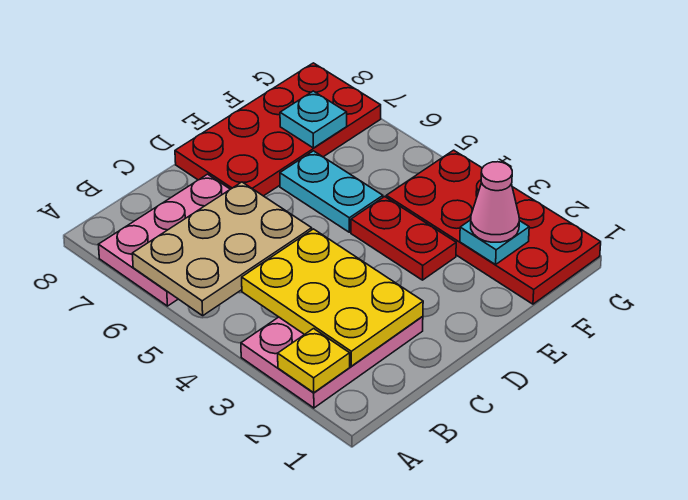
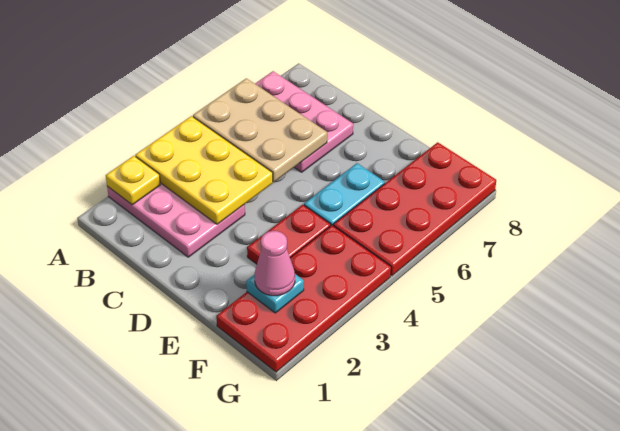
yellow 2x3 plate [242,229,423,366] -> yellow 2x3 plate turned to [135,116,273,224]
red 2x4 plate [175,63,381,196] -> red 2x4 plate turned to [333,142,496,276]
cyan 1x1 plate [280,91,347,148] -> none

